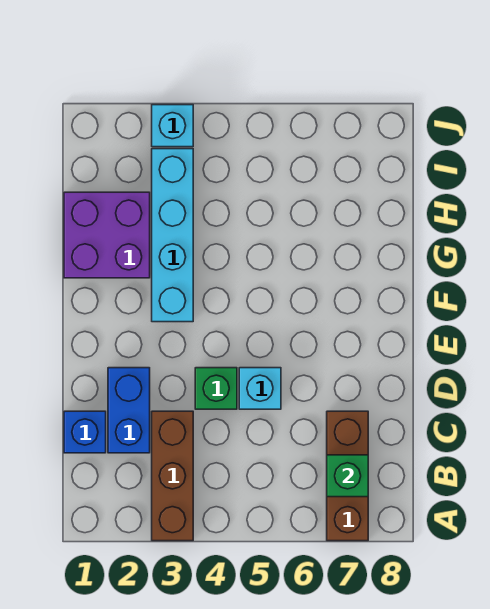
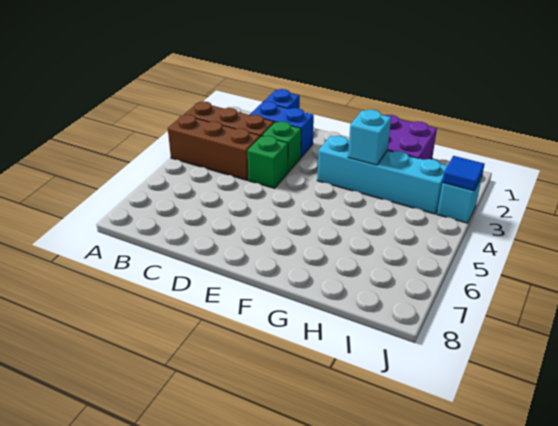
brown 1x3 brick [327,411,368,541] -> brown 1x3 brick moved to [168,115,260,180]
green 1x1 brick [327,455,368,497] -> green 1x1 brick moved to [262,121,301,172]
cyan 1x1 brick [239,368,281,409] -> cyan 1x1 brick moved to [348,110,391,165]
none -> blue 1x1 tile [443,156,484,191]

